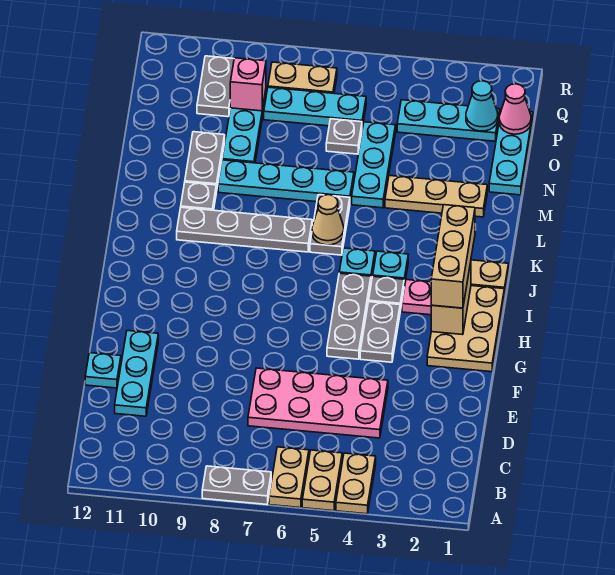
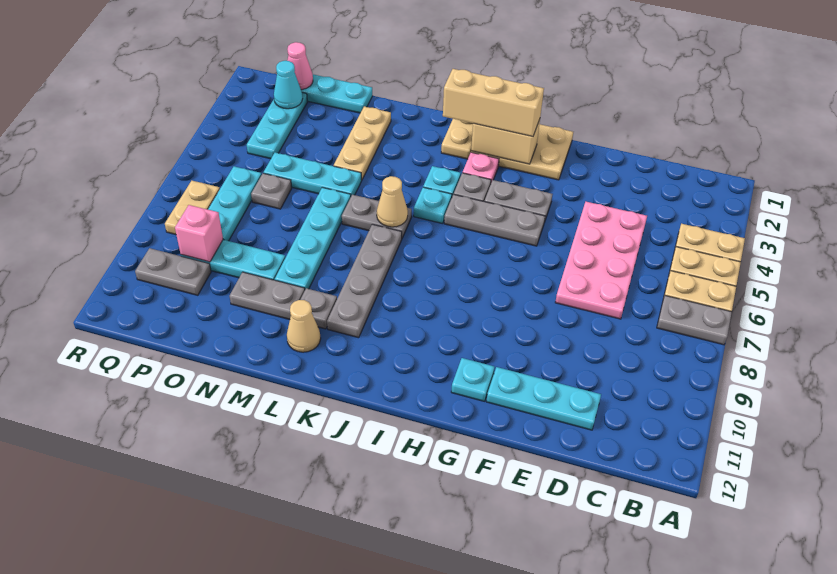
grey 1x2 plate [202,466,271,505] -> grey 1x2 plate turned to [657,295,732,345]
cyan 1x1 plate [85,353,121,388] -> cyan 1x1 plate moved to [451,358,495,401]
none -> tan 1x1 cone [287,300,321,352]

